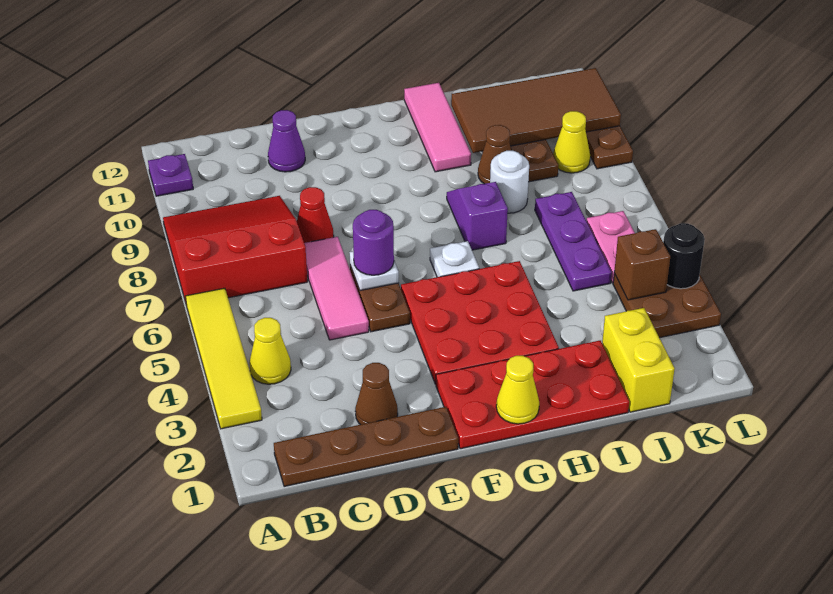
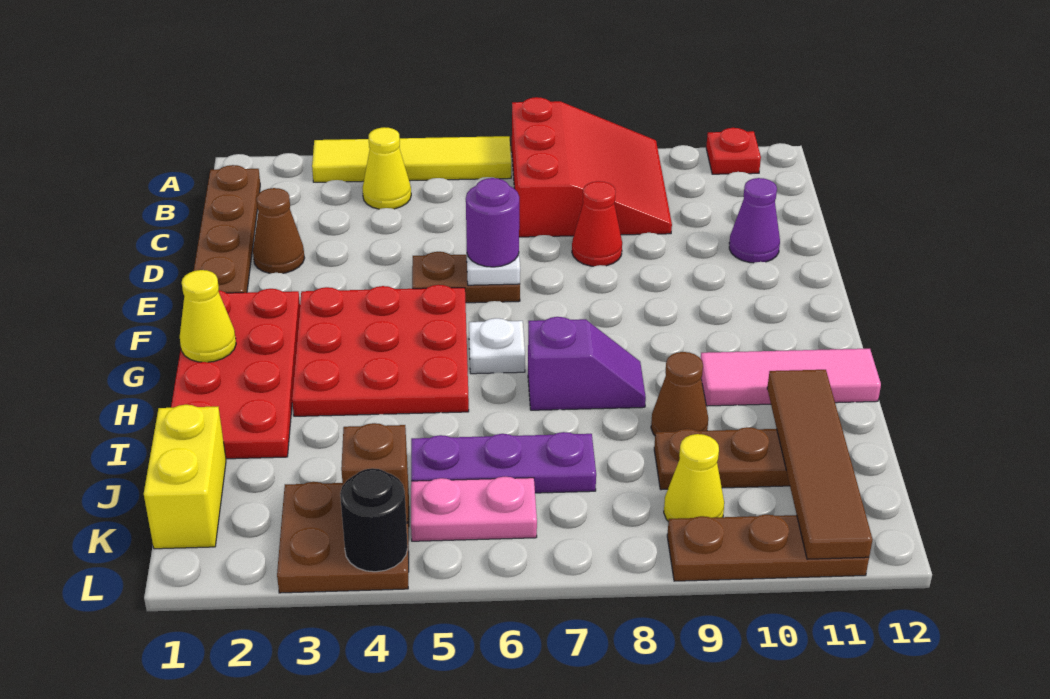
purple 1x1 plate [148,154,193,196] -> red 1x1 plate [706,128,761,174]
pink 1x3 tile [304,237,369,340] -> none
white 1x1 round brick [490,151,529,213] -> none
brown 2x4 tile [451,68,621,153] -> brown 1x4 tile [767,370,873,559]
yellow 1x2 brick [602,308,675,412] -> yellow 1x2 brick turned to [144,405,226,549]

